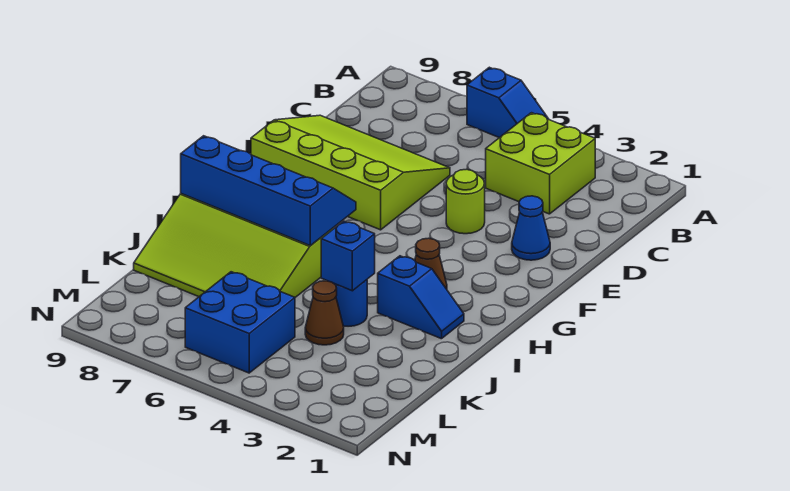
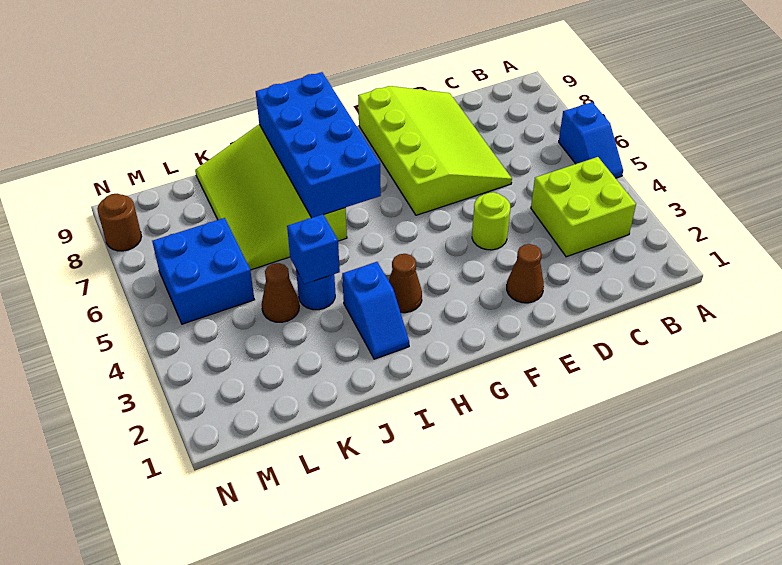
blue 1x1 cone [512,196,550,260] -> brown 1x1 cone [507,244,544,303]
blue 2x4 slope [181,136,356,246] -> blue 2x4 brick [256,72,381,218]
none -> brown 1x1 round brick [97,194,141,251]

